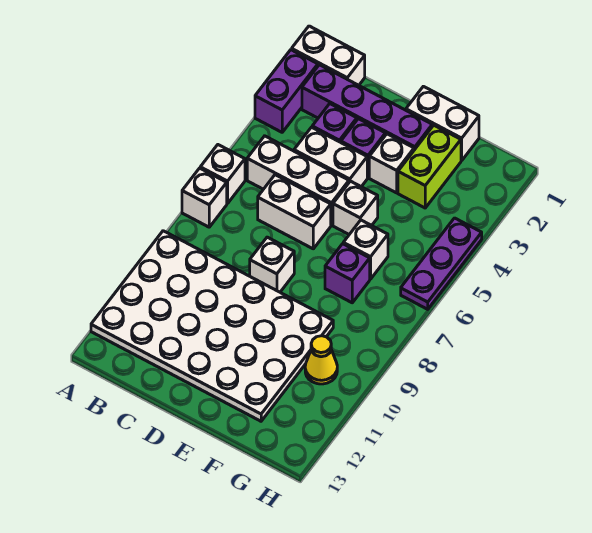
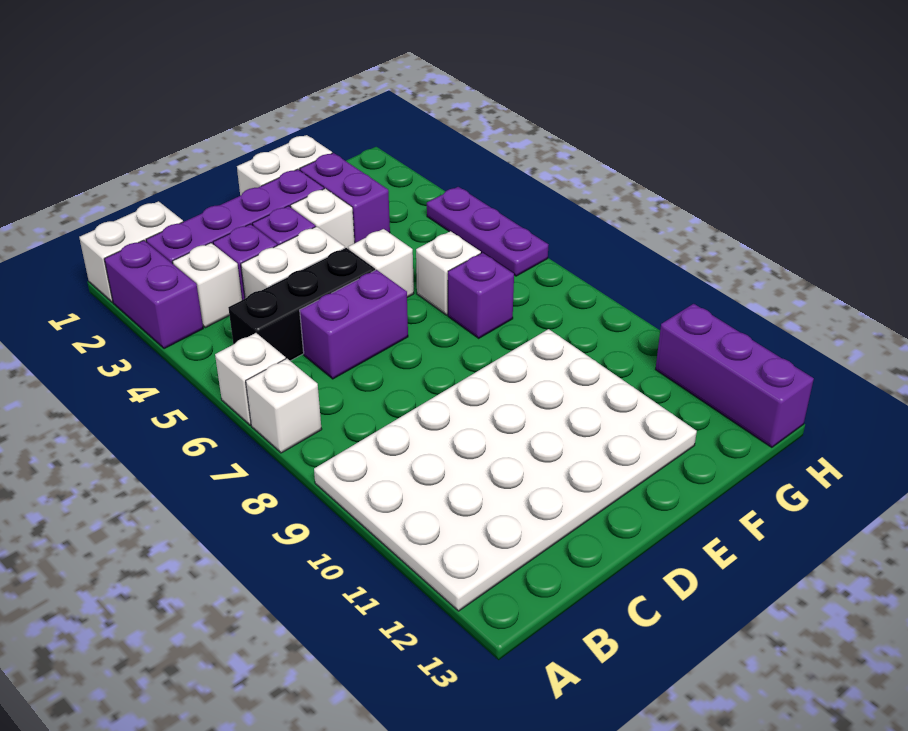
white 1x3 brick [247,136,349,225] -> black 1x3 brick [228,248,375,361]
white 1x2 brick [258,175,331,249] -> purple 1x2 brick [300,270,408,379]
white 1x1 brick [250,237,294,292] -> white 1x1 brick moved to [172,243,242,328]
lime 1x2 brick [398,125,461,208] -> purple 1x2 brick [300,153,390,243]
yellow 1x1 cone [305,336,337,384] -> none
none -> purple 1x3 brick [655,304,814,447]

